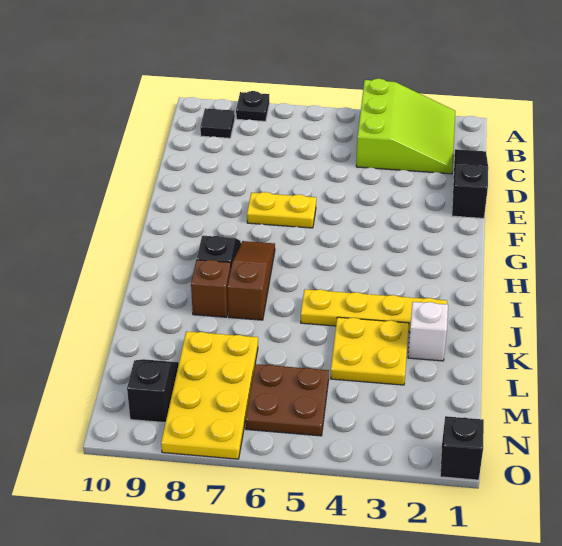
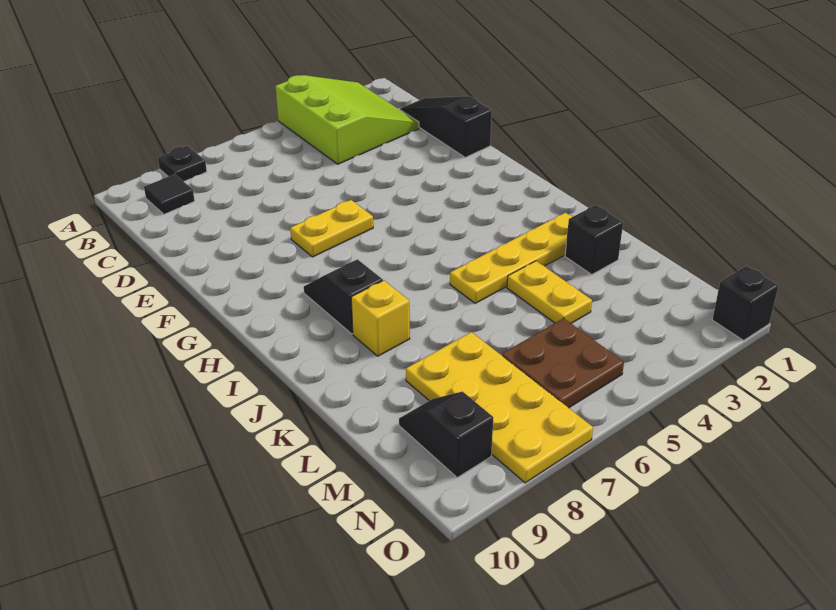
brown 1x3 slope [228,241,275,320] -> none
brown 1x1 brick [191,260,231,317] -> yellow 1x1 brick [351,280,410,356]
white 1x1 brick [408,302,448,361] -> black 1x1 brick [565,205,623,274]
yellow 2x2 plate [331,317,409,385] -> yellow 1x2 plate [507,261,592,323]

